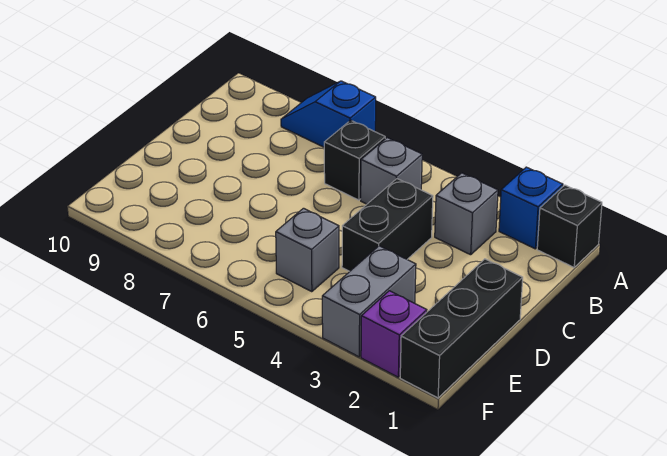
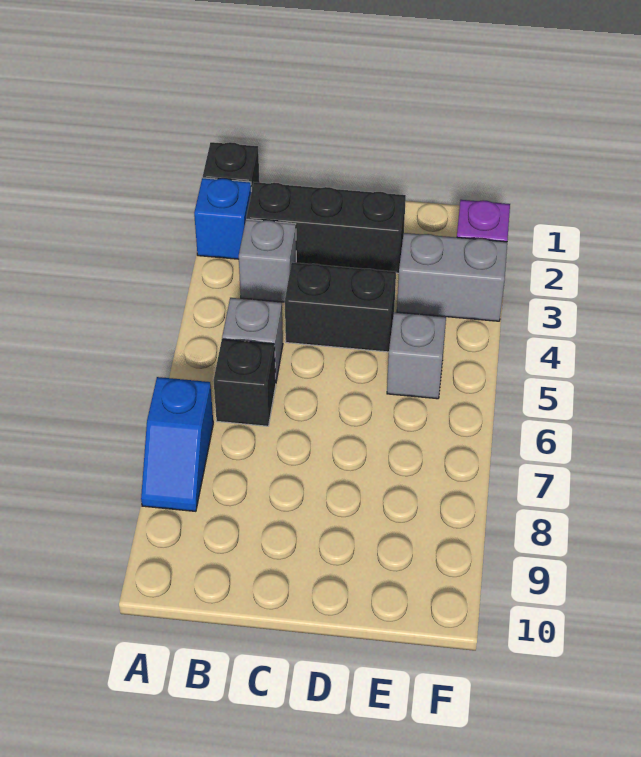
black 1x3 brick [400,259,523,398] -> black 1x3 brick moved to [246,182,406,273]

